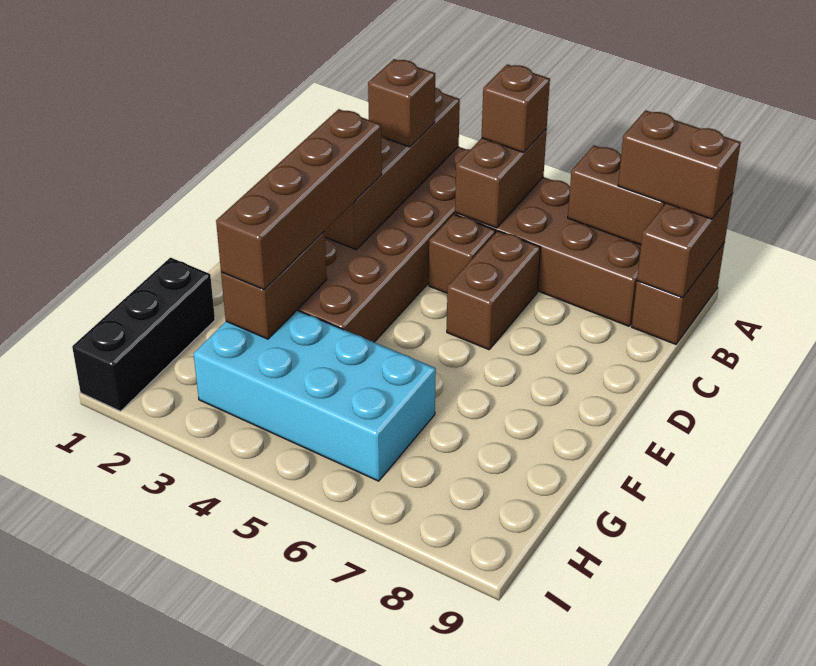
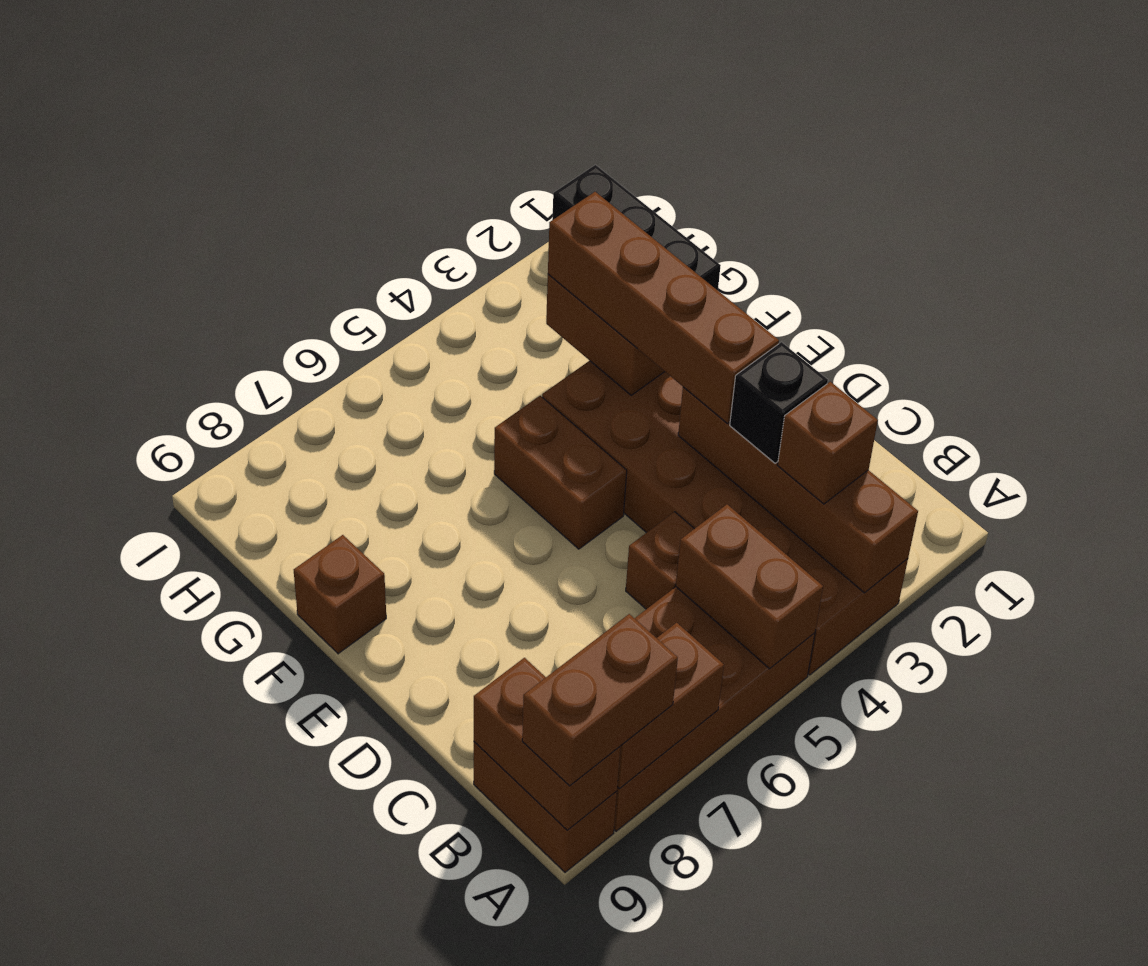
brown 1x1 brick [482,64,550,153] -> brown 1x1 brick moved to [294,535,386,654]
none -> black 1x1 brick [730,342,828,463]
brown 1x2 brick [447,231,540,350] -> brown 1x2 brick moved to [494,396,627,549]
cyan 2x4 brick [194,310,436,481] -> none

